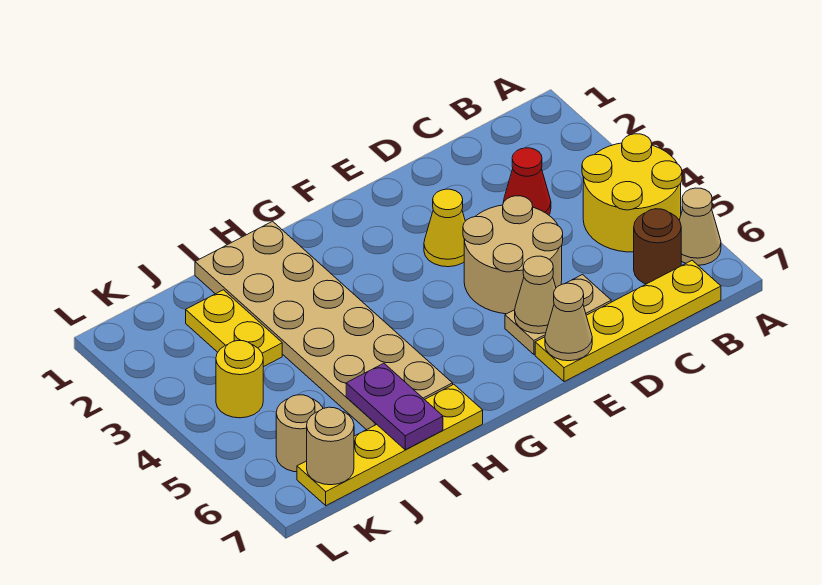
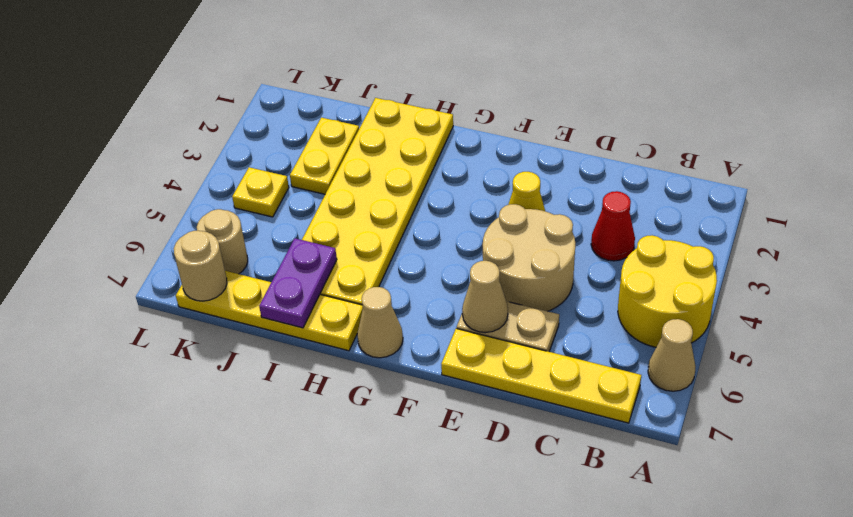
brown 1x1 round brick [634,209,681,284] -> none
tan 1x1 cone [545,283,592,361] -> tan 1x1 cone moved to [357,287,403,358]
tan 2x6 plate [195,221,453,430] -> yellow 2x6 plate [302,98,453,305]
yellow 1x1 round brick [216,341,263,418] -> yellow 1x1 plate [232,167,289,217]

